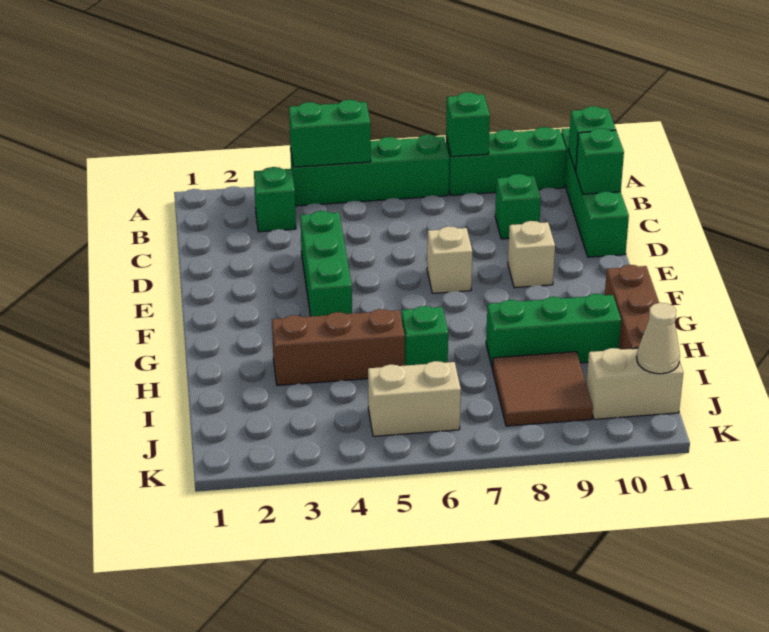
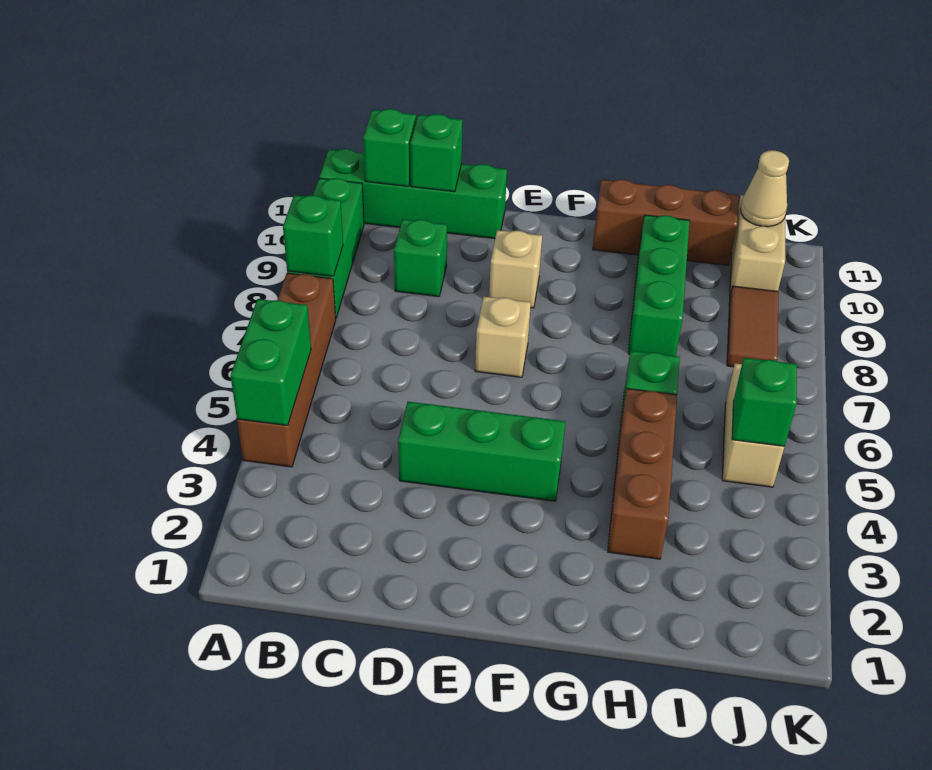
green 1x4 brick [290,135,449,206] -> brown 1x4 brick [237,273,336,467]
green 1x1 brick [254,167,296,232] -> green 1x1 brick moved to [732,358,797,446]
brown 2x2 tile [493,352,593,426] -> brown 1x2 tile [727,286,778,367]

